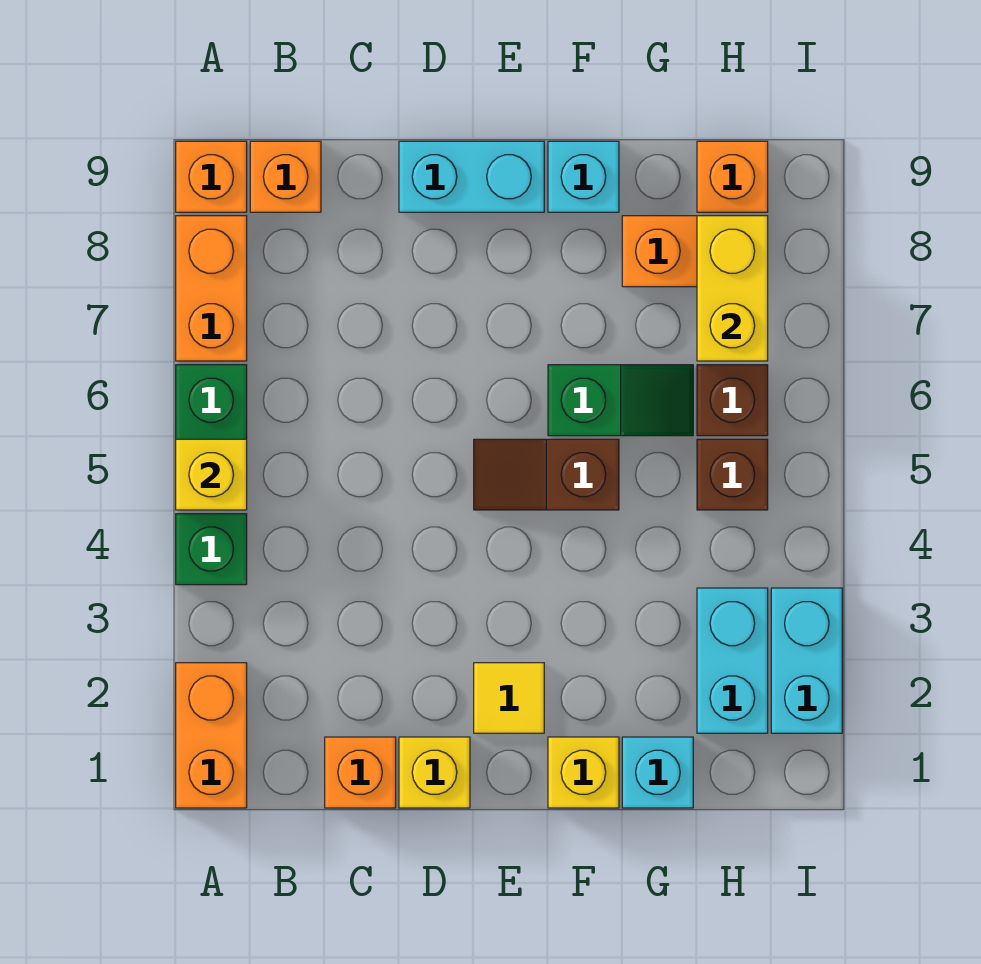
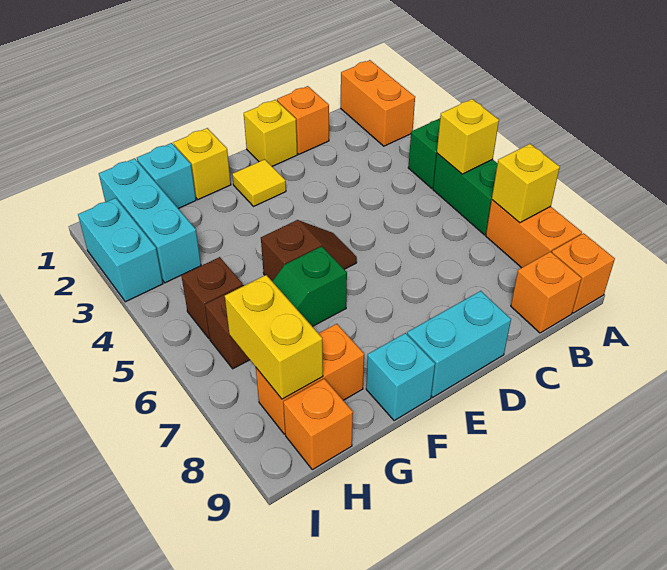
none -> yellow 1x1 brick [492,144,560,223]
cyan 1x2 brick [697,588,768,733] -> cyan 1x3 brick [99,158,201,283]

